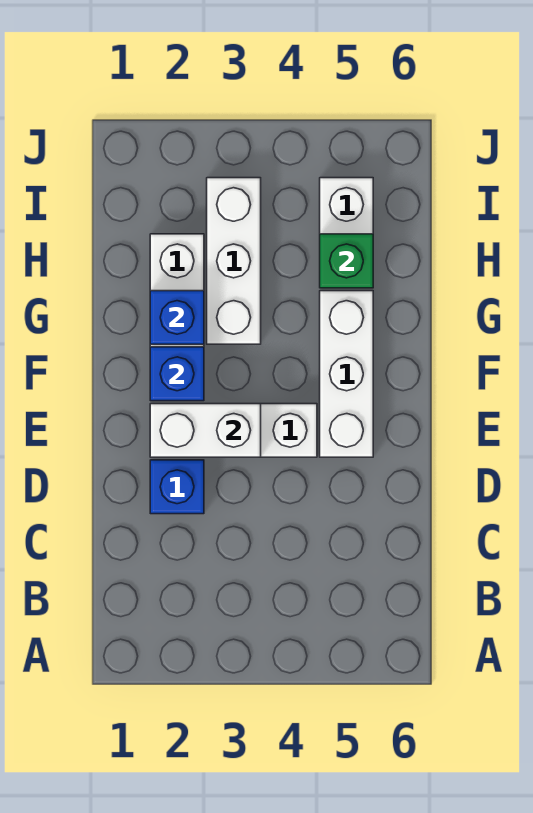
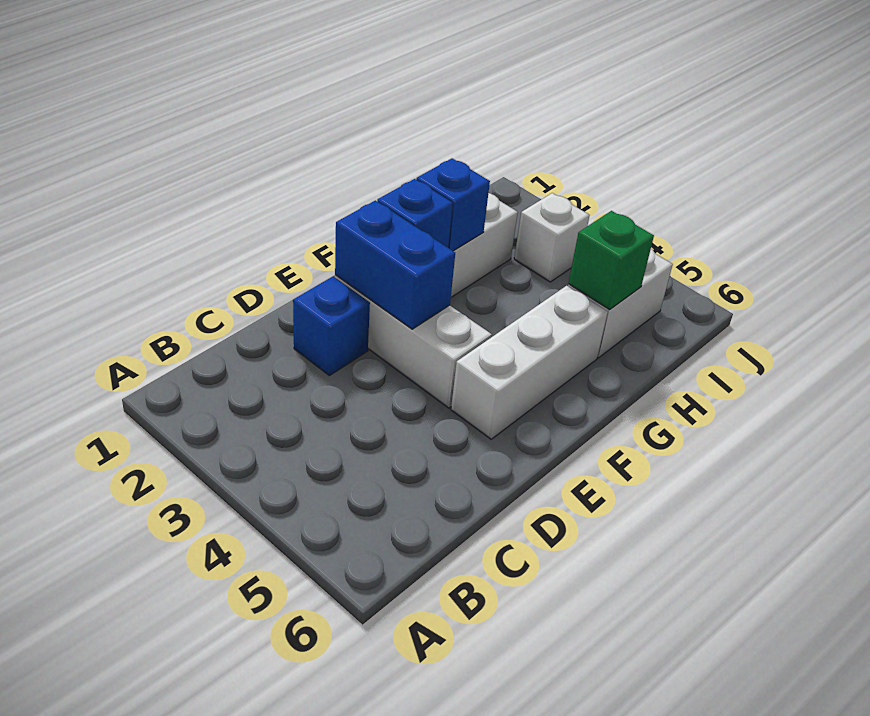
white 1x2 brick [150,404,261,457] -> blue 1x2 brick [335,200,455,329]
white 1x3 brick [207,178,261,344] -> white 1x1 brick [514,193,590,282]

